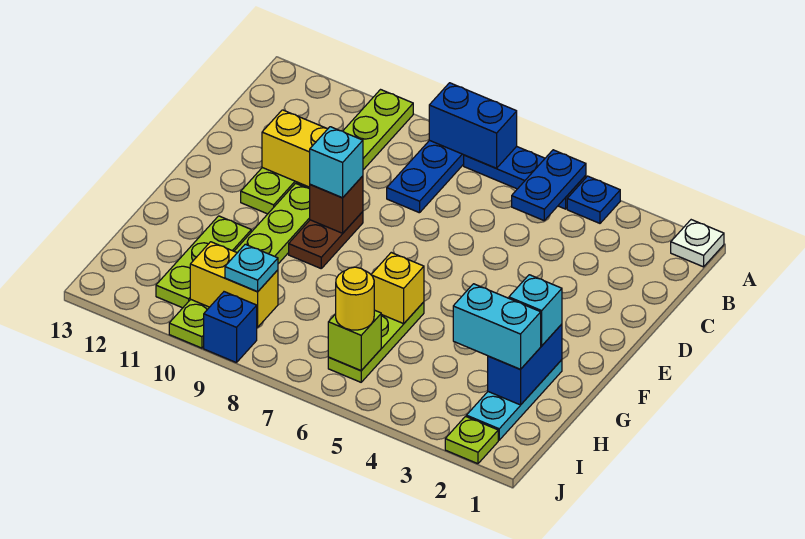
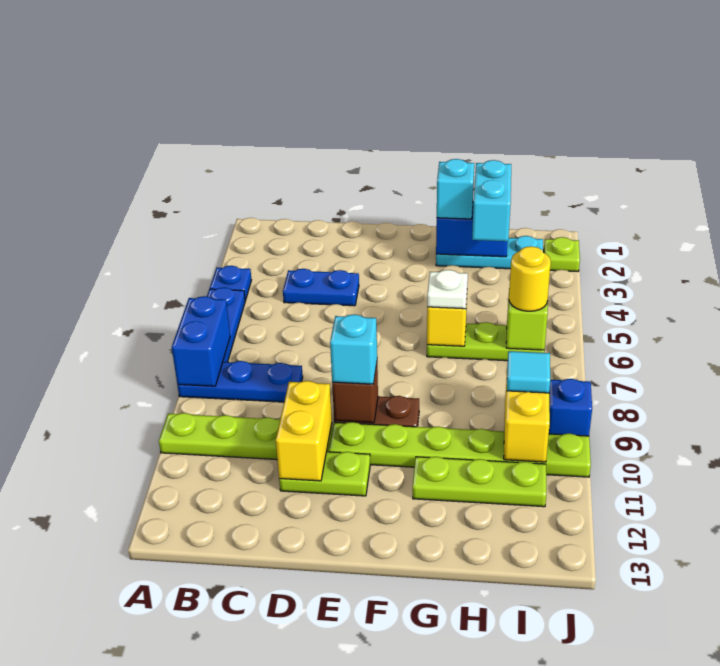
white 1x1 plate [671,220,724,267] -> white 1x1 plate moved to [427,270,468,309]
blue 1x2 plate [512,150,586,220] -> blue 1x2 plate moved to [283,269,359,306]
cyan 1x1 plate [225,244,278,292] -> cyan 1x1 tile [507,351,550,393]

